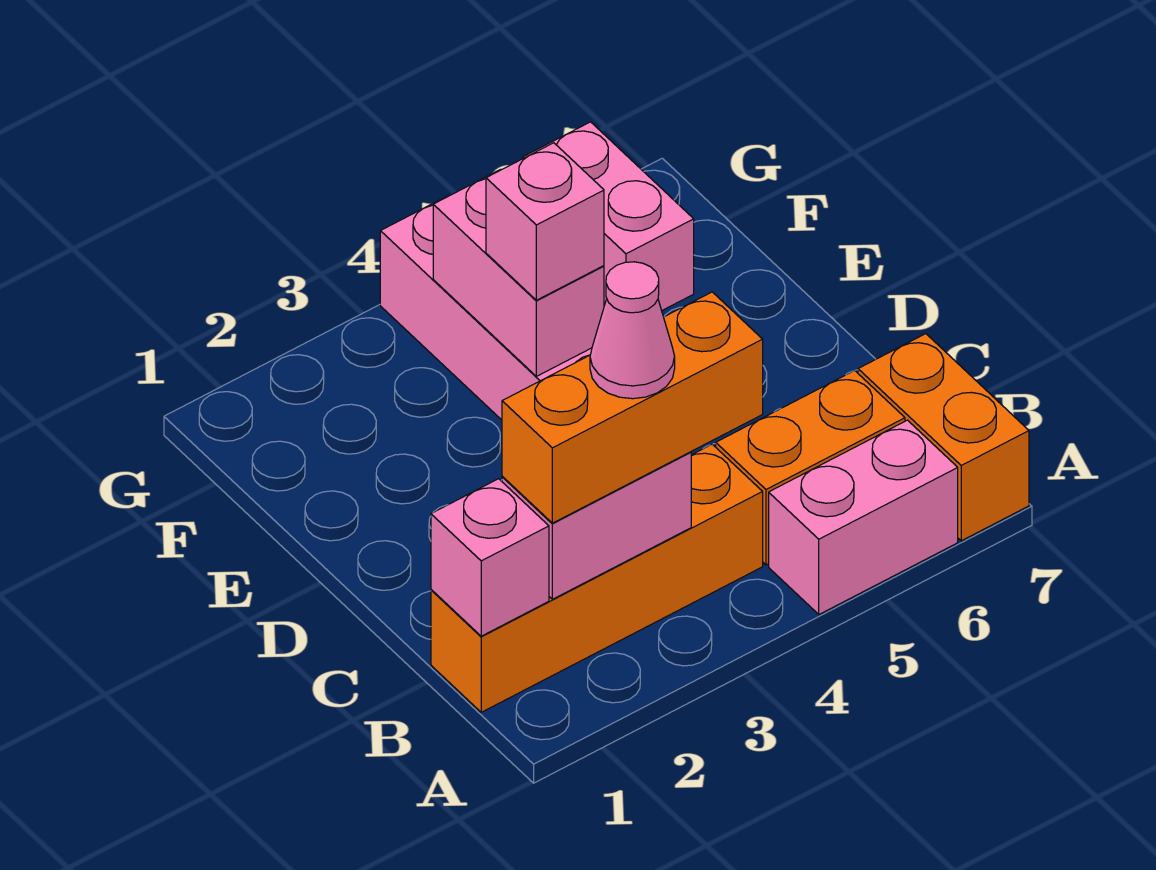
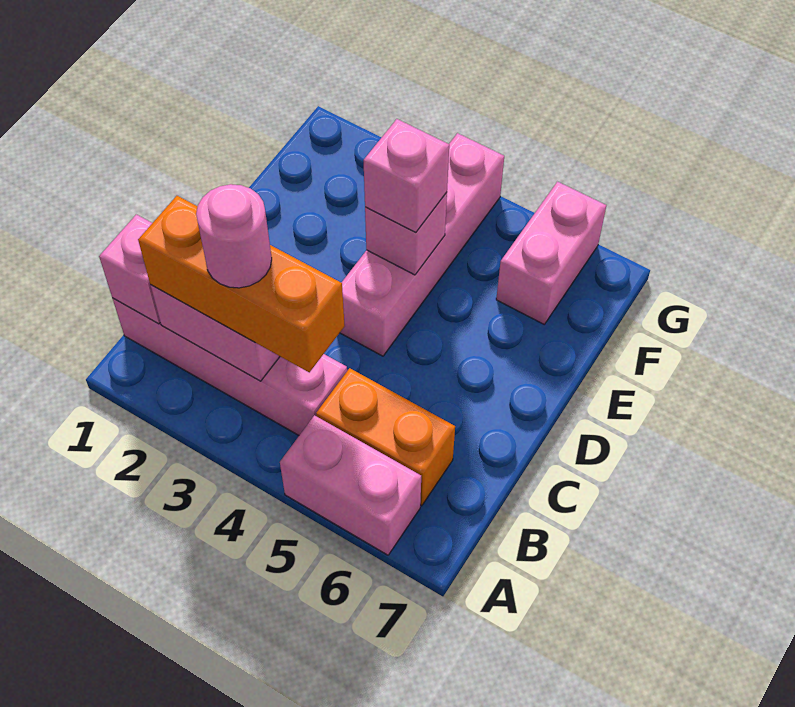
orange 1x2 brick [858,334,1029,541] -> none
orange 1x4 brick [431,444,763,712] -> pink 1x4 brick [112,298,347,435]
pink 1x1 cone [590,262,675,399] -> pink 1x1 round brick [196,184,272,288]
pink 1x2 brick [433,169,604,376] -> pink 1x1 brick [365,192,447,275]

